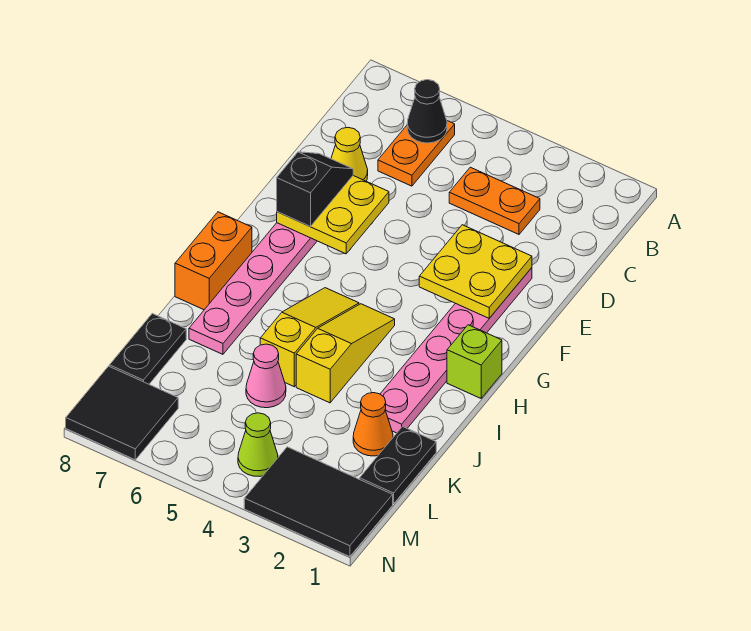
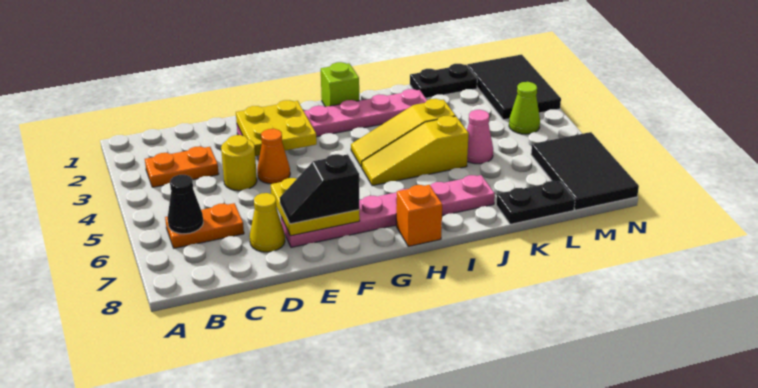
orange 1x2 plate [449,167,540,234] -> orange 1x2 plate turned to [145,146,219,187]
none -> yellow 1x1 round brick [221,135,257,191]
orange 1x2 brick [175,212,252,310] -> orange 1x1 brick [396,185,442,246]
orange 1x1 cone [353,393,393,456] -> orange 1x1 cone moved to [257,129,290,184]
black 2x2 tile [66,366,178,460] -> black 2x3 tile [531,132,639,210]

